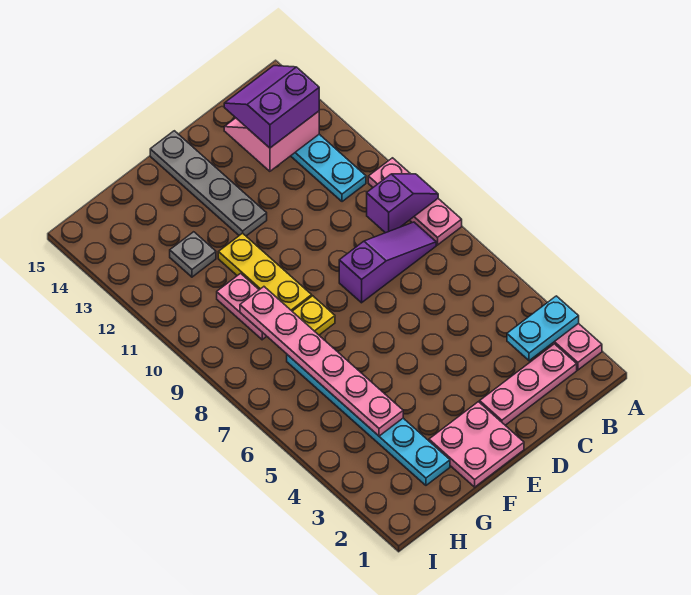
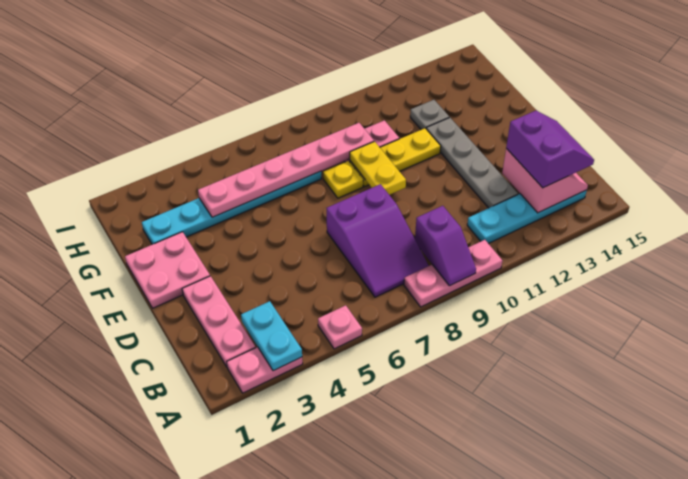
none -> pink 1x1 plate [318,305,362,349]
purple 1x3 slope [339,222,436,303] -> purple 2x3 slope [326,184,429,297]
none -> yellow 1x2 plate [350,141,406,195]
grey 1x4 plate [150,131,267,236] -> grey 1x4 plate turned to [426,117,518,208]

